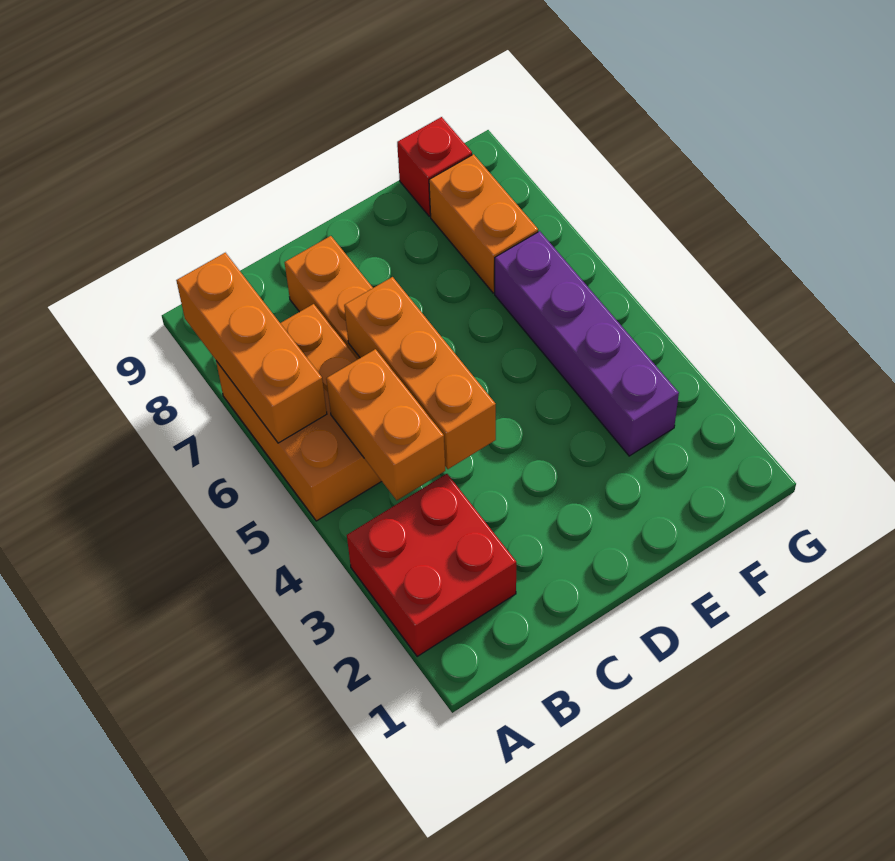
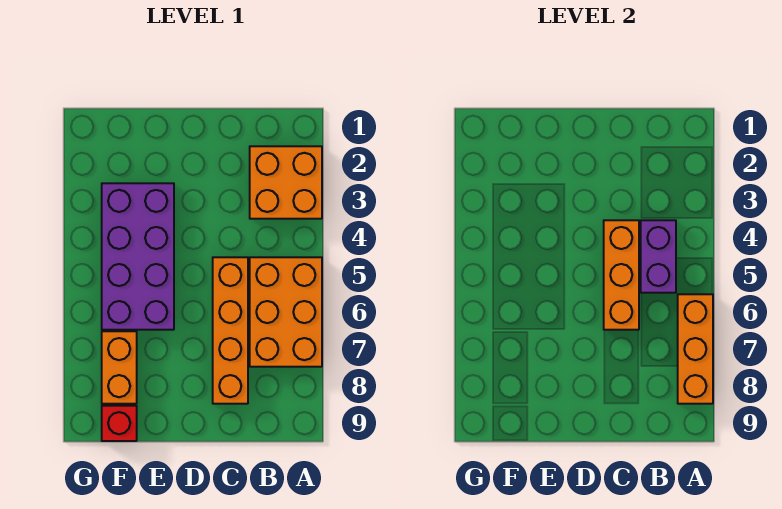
red 2x2 brick [347,474,516,657] -> orange 2x2 brick [250,146,322,219]
orange 1x2 brick [326,349,445,500] -> purple 1x2 brick [641,220,676,293]
purple 1x4 brick [495,231,679,456] -> purple 2x4 brick [102,183,174,330]

